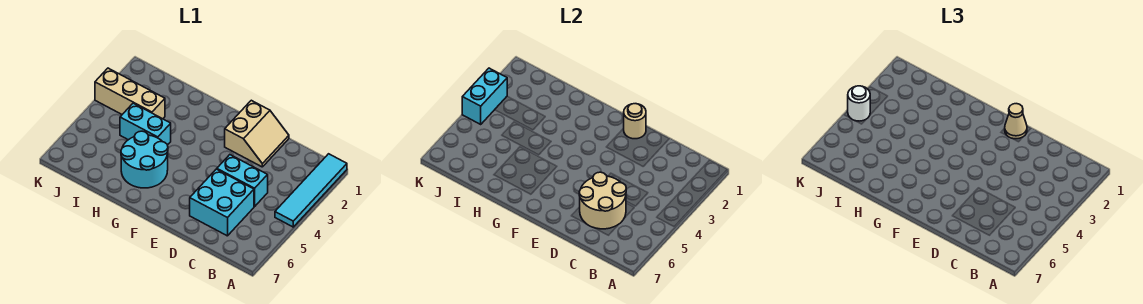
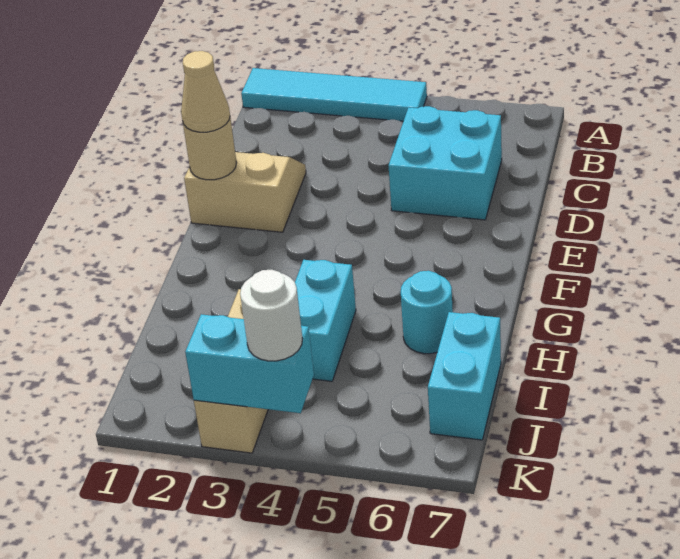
cyan 1x2 brick [217,155,268,207] -> cyan 1x2 brick moved to [428,312,501,440]
tan 2x2 round brick [579,172,626,229] -> none
cyan 2x2 round brick [121,131,168,188] -> cyan 1x1 round brick [401,271,453,354]

